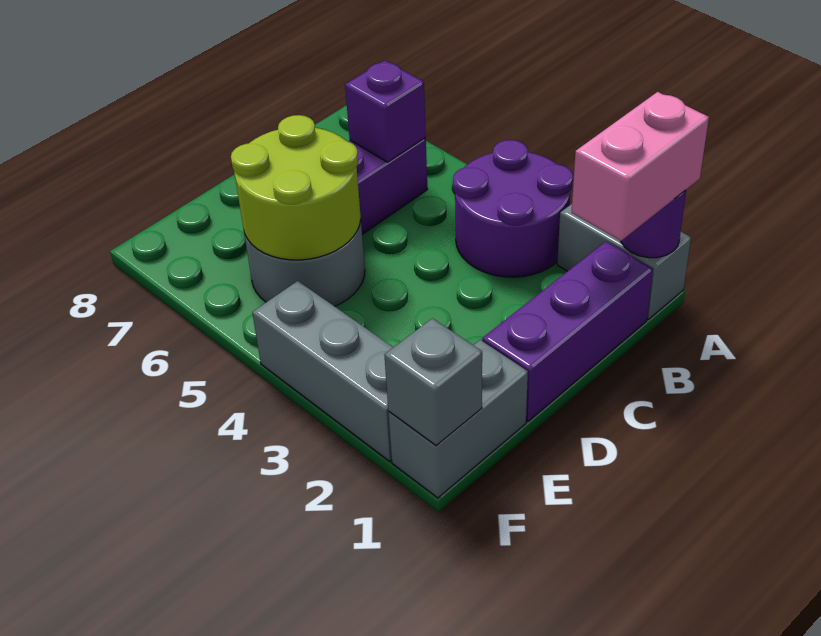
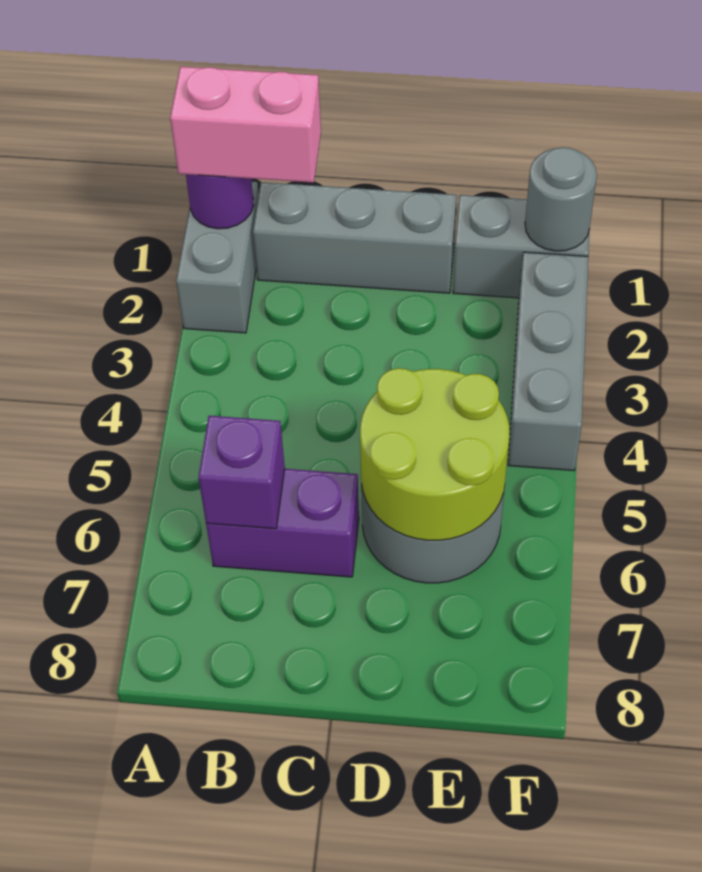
purple 2x2 round brick [453,140,573,277] -> none
purple 1x3 brick [482,241,653,422] -> grey 1x3 brick [253,182,456,293]
grey 1x1 brick [384,318,482,446] -> grey 1x1 round brick [525,147,597,251]

